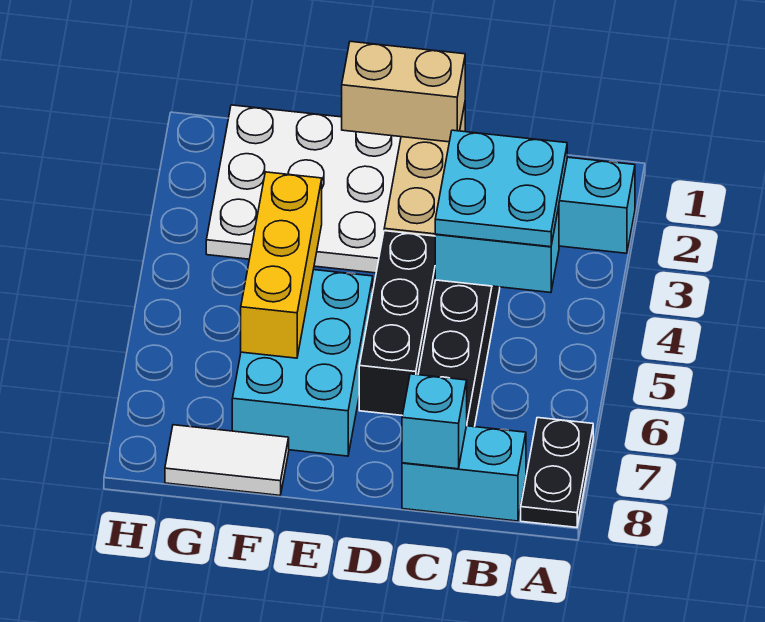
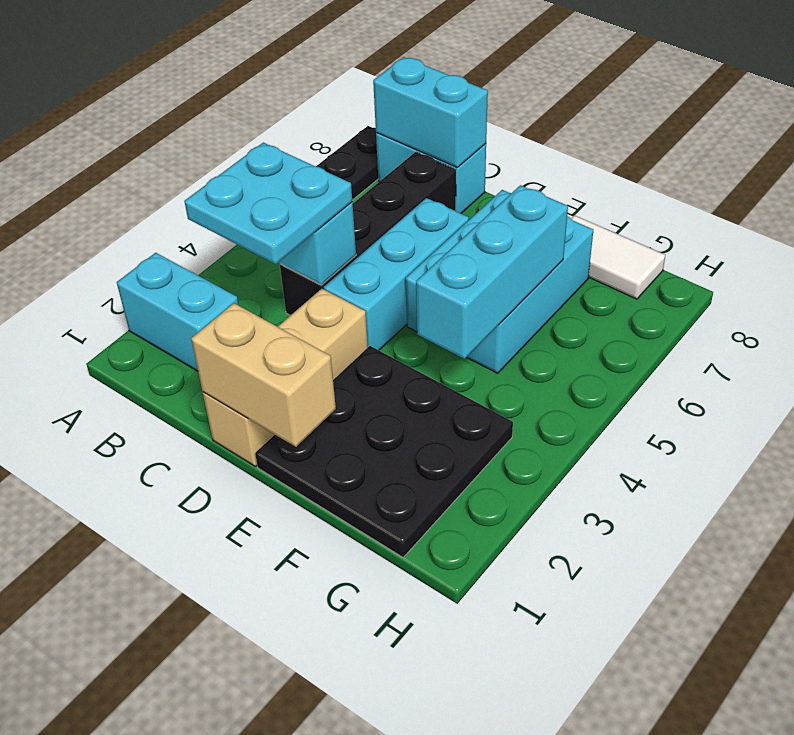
cyan 1x1 brick [402,374,467,469] -> cyan 1x2 brick [373,57,488,167]
black 1x3 brick [359,231,435,415] -> cyan 1x3 brick [324,198,469,350]
white 3x3 plate [206,105,401,273] -> black 3x3 plate [255,346,513,557]
yellow 1x3 brick [241,172,322,358] -> cyan 1x3 brick [416,185,568,359]

